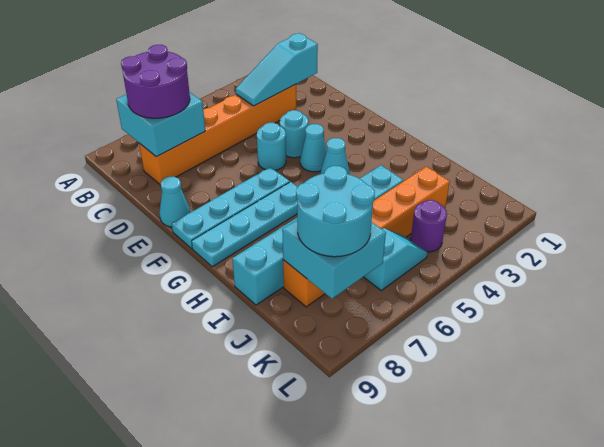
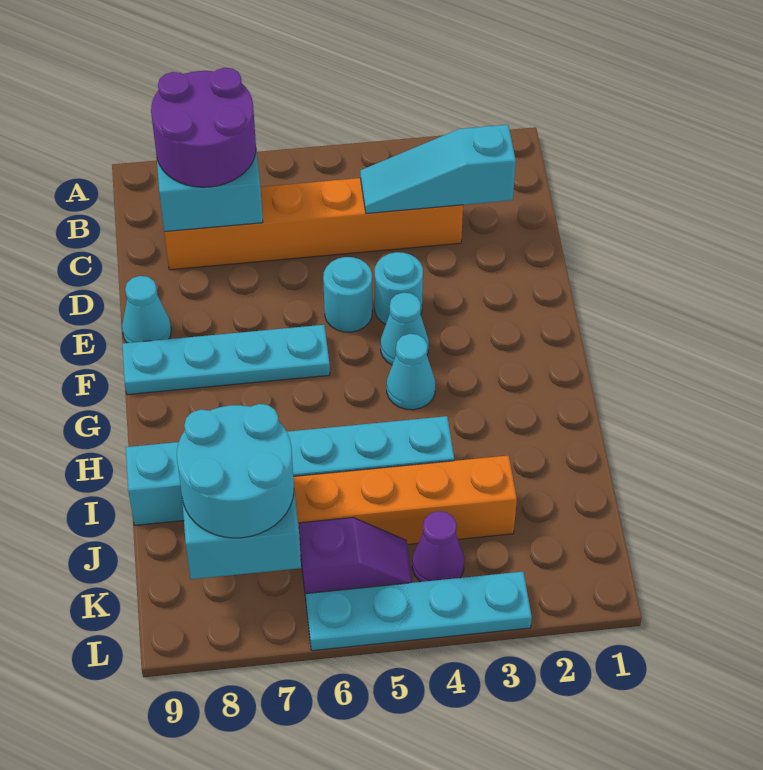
cyan 1x4 plate [192,182,297,267] -> cyan 1x4 plate moved to [306,572,532,651]
purple 1x1 round brick [411,200,447,252] -> purple 1x1 cone [412,511,464,582]
cyan 1x2 slope [364,228,427,290] -> purple 1x2 slope [299,518,413,599]

